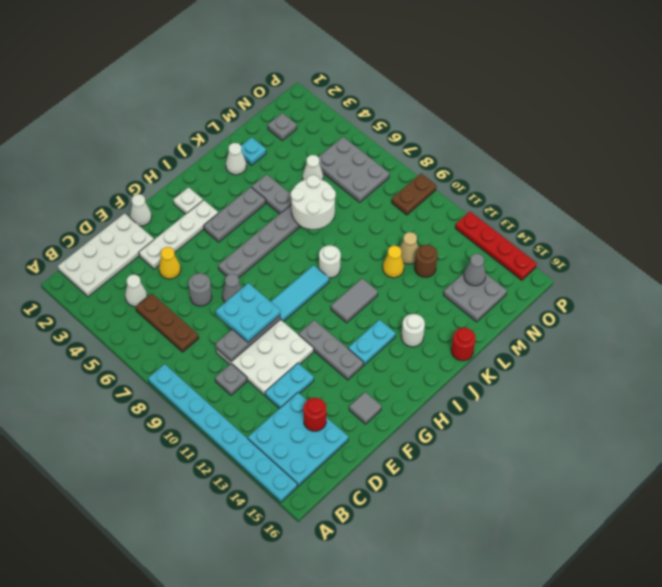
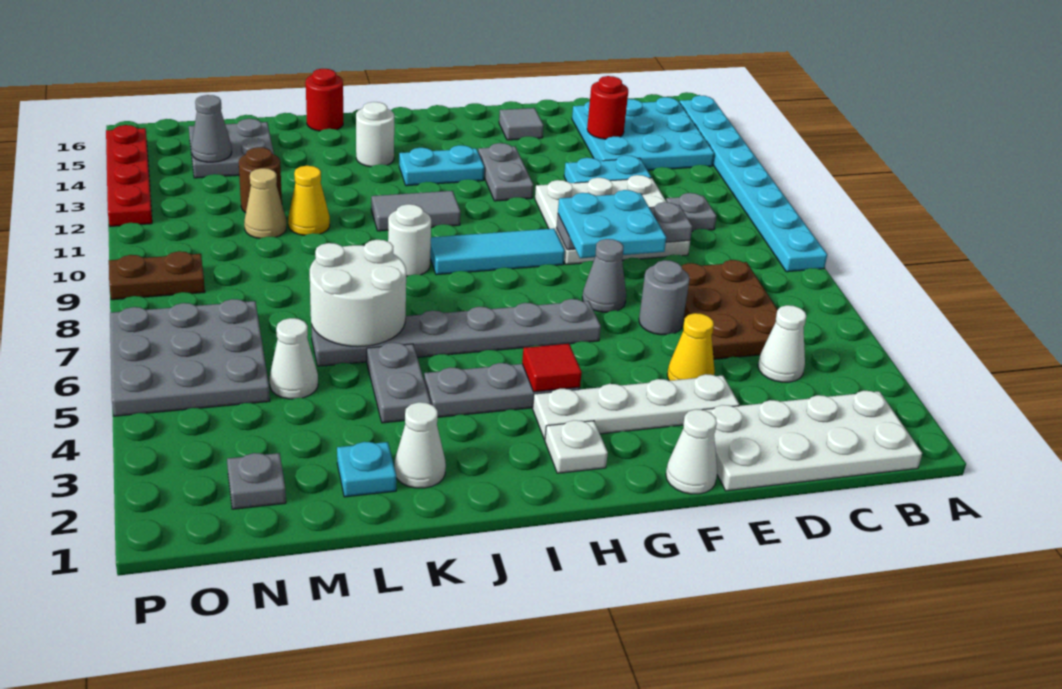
brown 1x3 plate [136,293,199,352] -> brown 2x3 plate [682,260,778,359]
grey 1x3 plate [299,320,363,380] -> grey 1x2 plate [478,143,533,201]
none -> red 1x1 tile [522,344,582,392]
grey 2x3 plate [318,137,389,202] -> grey 3x3 plate [110,299,270,416]

